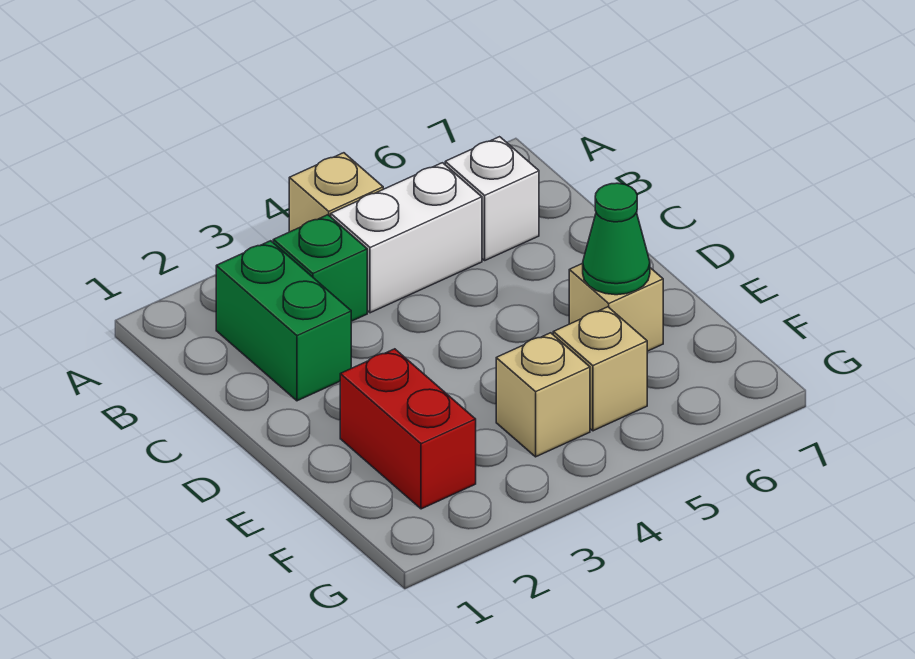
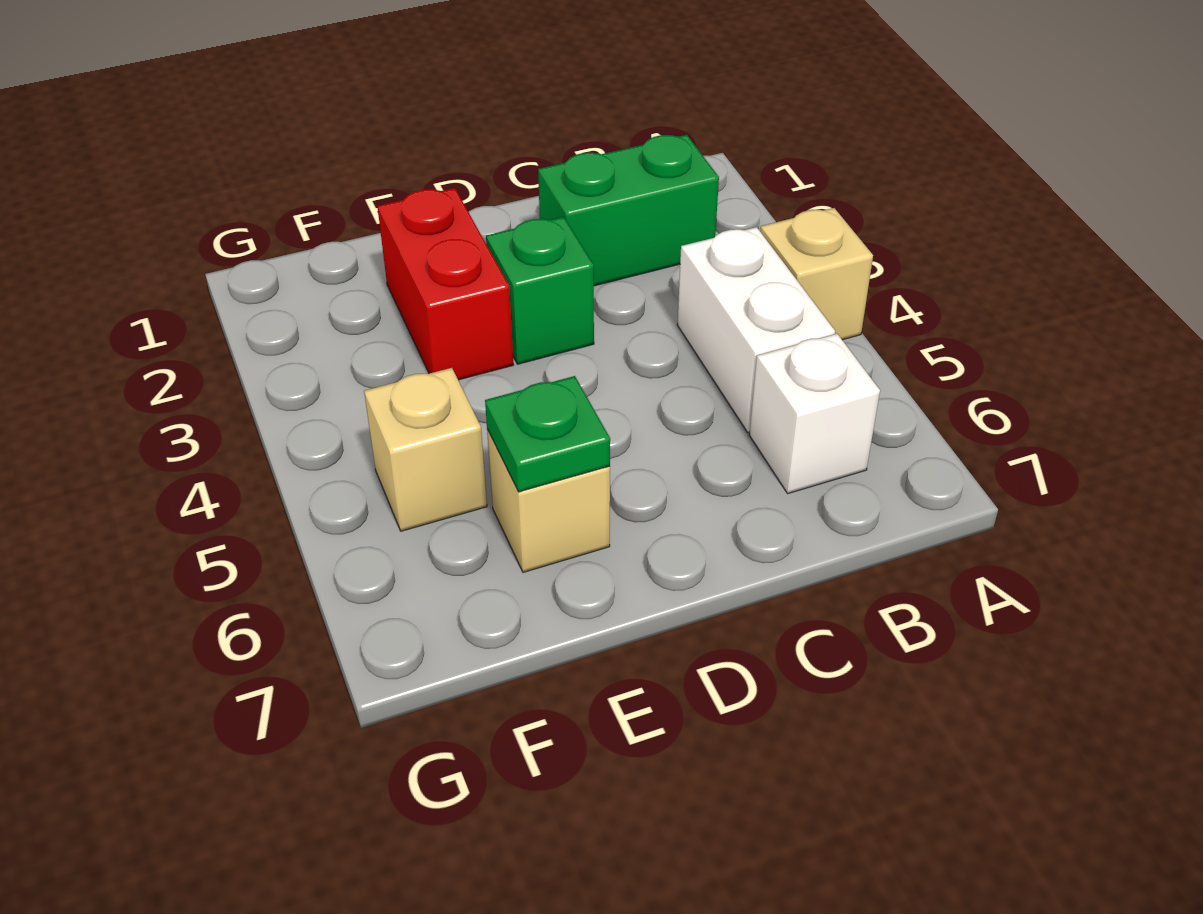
green 1x1 brick [273,215,367,321] -> green 1x1 brick moved to [486,217,594,364]
red 1x2 brick [340,349,476,509] -> red 1x2 brick turned to [377,188,513,380]
green 1x1 cone [583,183,650,295] -> green 1x1 plate [485,376,610,492]
tan 1x1 brick [496,333,590,457] -> none

